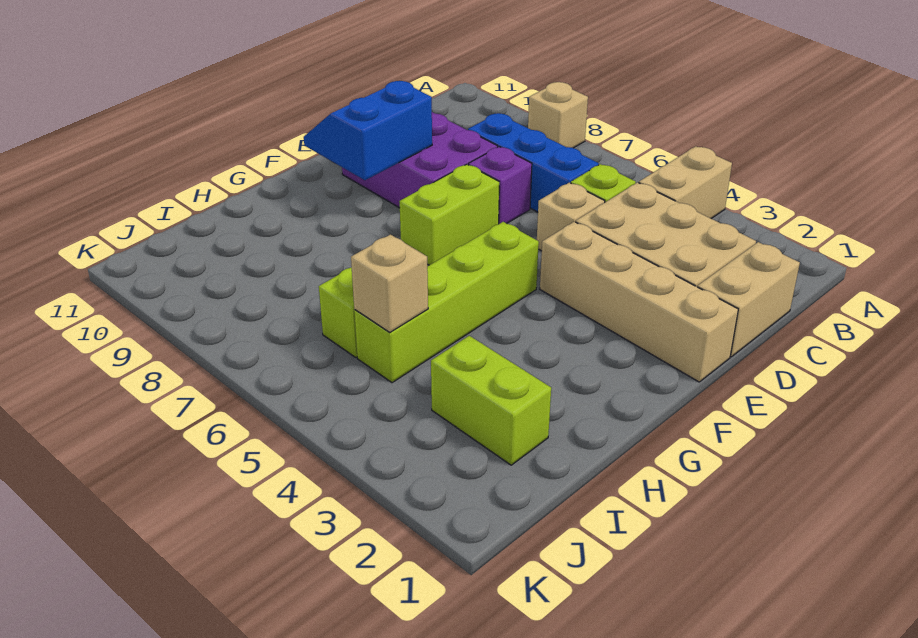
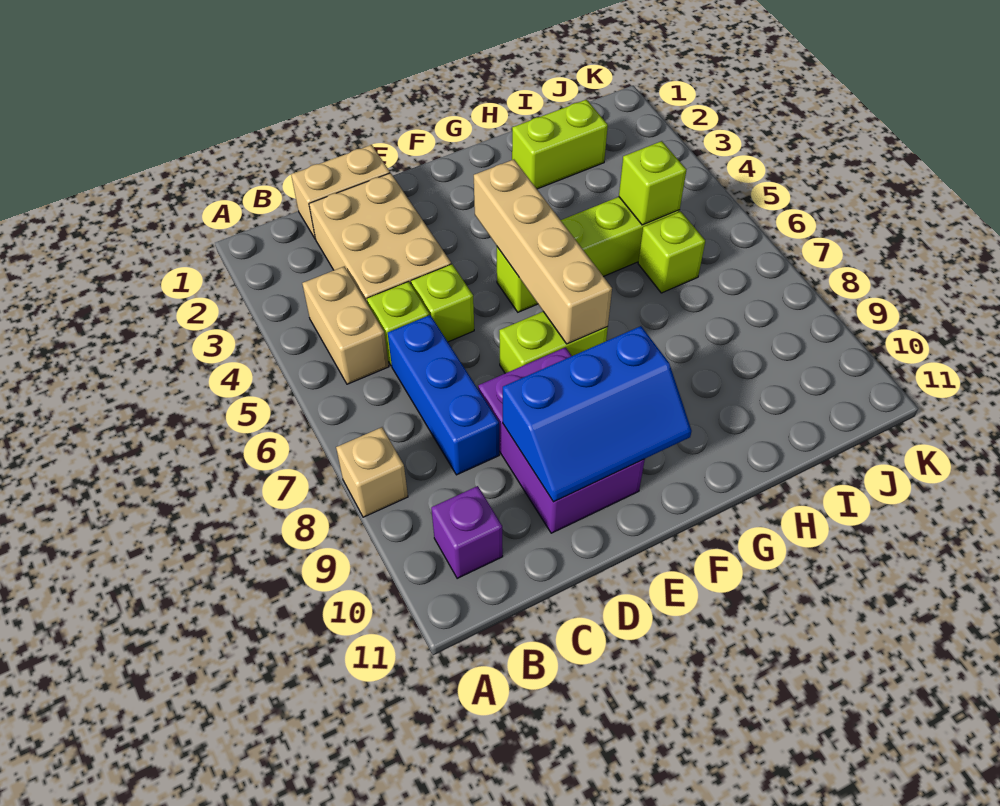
tan 1x2 brick [639,146,732,218] -> tan 1x2 brick turned to [302,266,389,384]
tan 1x1 brick [537,183,605,251] -> lime 1x1 brick [411,264,474,342]
purple 1x1 brick [468,147,532,224] -> purple 1x1 brick moved to [431,486,503,579]
tan 1x4 brick [540,222,738,382] -> tan 1x4 brick moved to [474,160,612,344]
blue 2x2 slope [304,81,432,180] -> blue 2x3 slope [503,326,692,502]
lime 1x2 brick [431,336,551,465] -> lime 1x2 brick turned to [512,100,608,189]
tan 1x1 brick [351,234,428,332] -> lime 1x1 brick [619,141,686,225]

